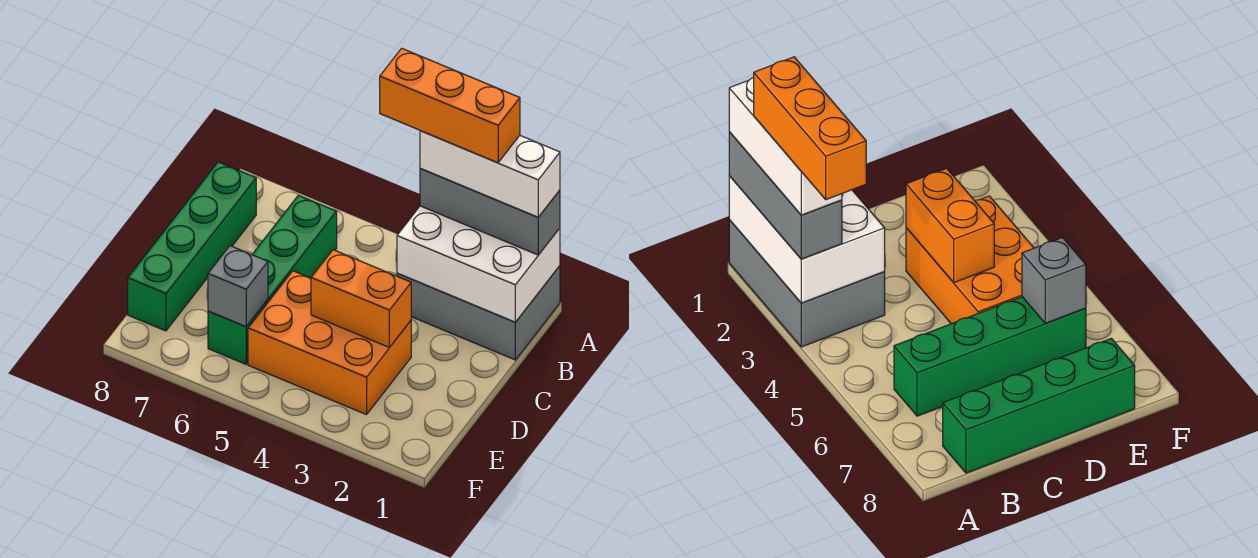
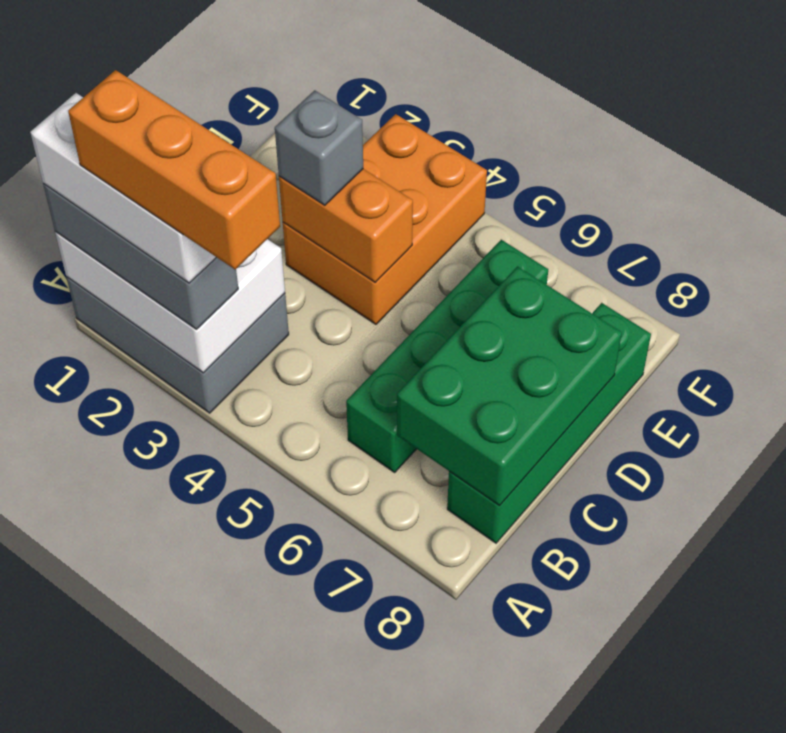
none -> green 2x3 brick [397,267,622,506]
orange 2x3 brick [248,271,411,415] -> orange 2x3 brick turned to [283,114,487,324]
grey 1x1 brick [208,246,268,326] -> grey 1x1 brick moved to [275,90,363,205]

